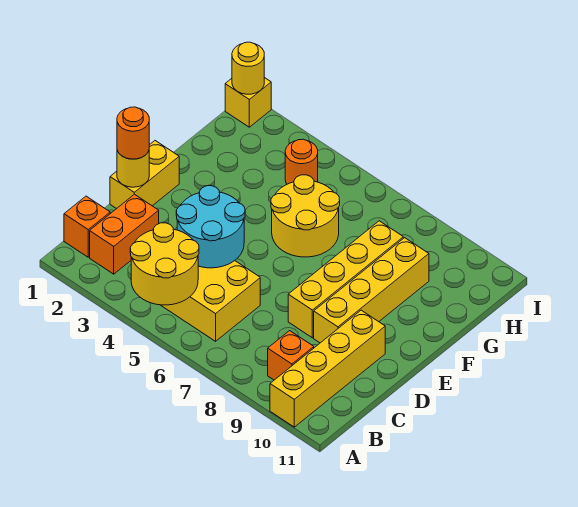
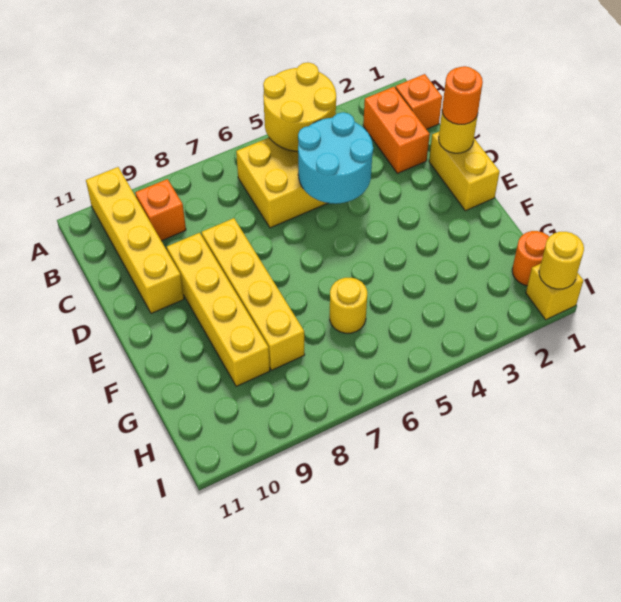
yellow 2x2 round brick [271,175,340,257] -> yellow 1x1 round brick [330,278,367,333]
orange 1x1 round brick [285,139,318,184] -> orange 1x1 round brick moved to [512,231,549,286]

